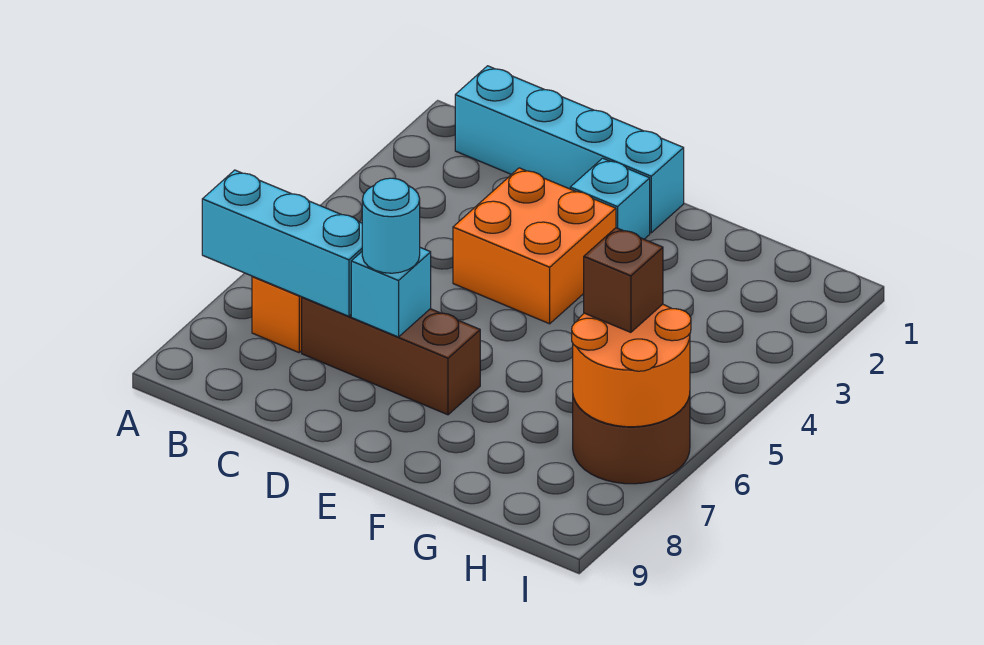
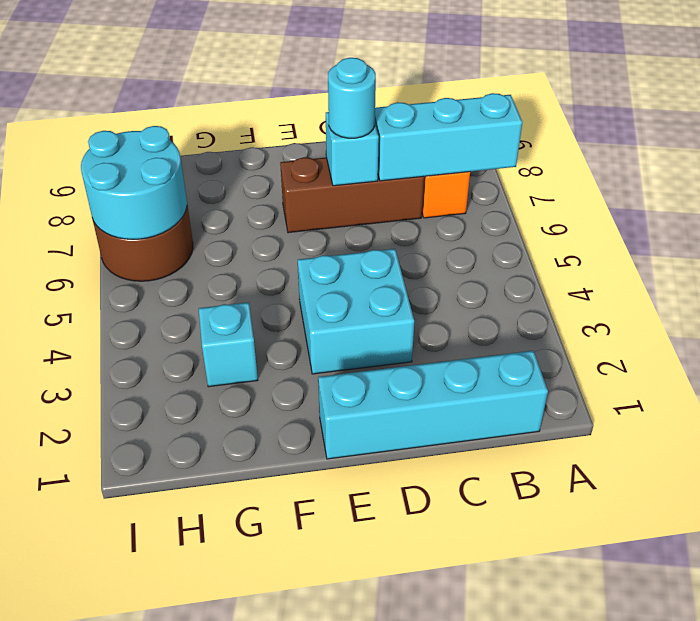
orange 2x2 brick [453,168,616,324] -> cyan 2x2 brick [298,249,414,374]
cyan 1x1 brick [570,158,650,239] -> cyan 1x1 brick moved to [199,302,258,387]
orange 2x2 round brick [572,304,691,427] -> cyan 2x2 round brick [81,126,187,239]
brown 1x1 brick [584,228,663,332] -> none

